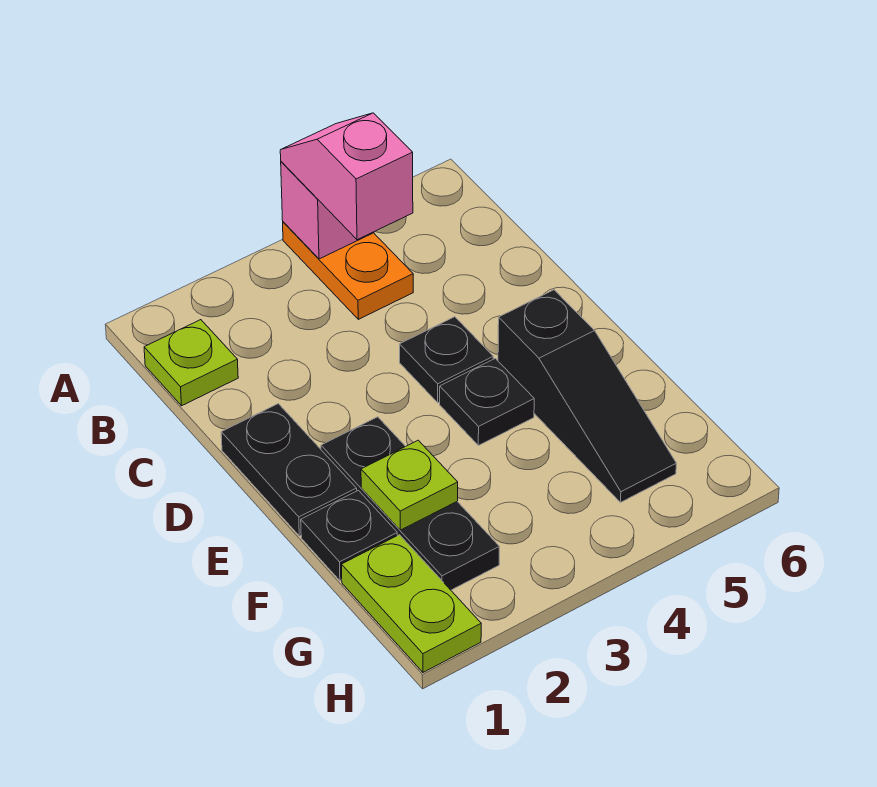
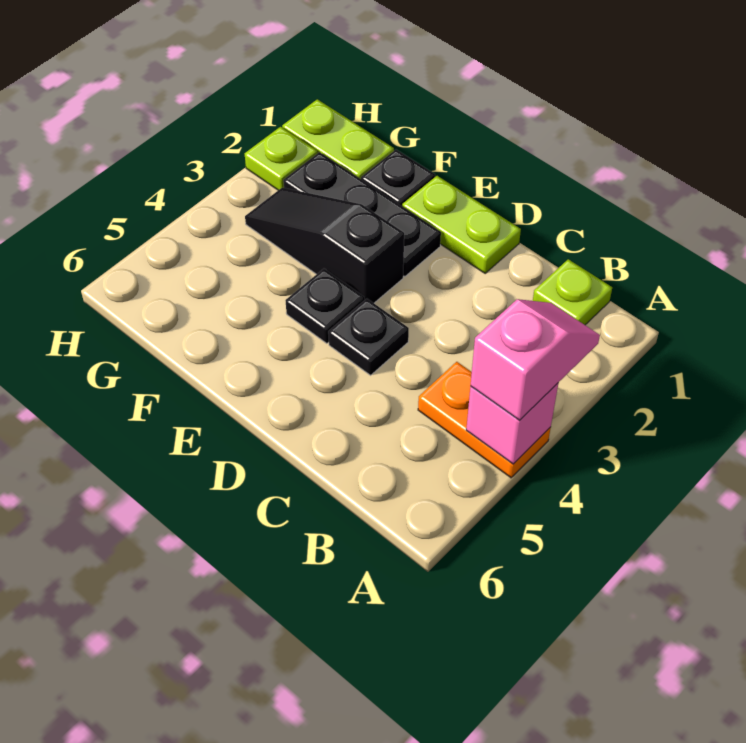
pink 1x2 slope [280,113,413,240] -> pink 1x2 slope turned to [470,299,600,421]
black 1x2 plate [221,404,357,536] -> lime 1x2 plate [402,176,521,273]
black 1x3 slope [498,290,676,502] -> black 1x3 slope moved to [245,188,404,303]
lime 1x1 plate [361,440,458,530] -> lime 1x1 plate moved to [245,127,318,190]

